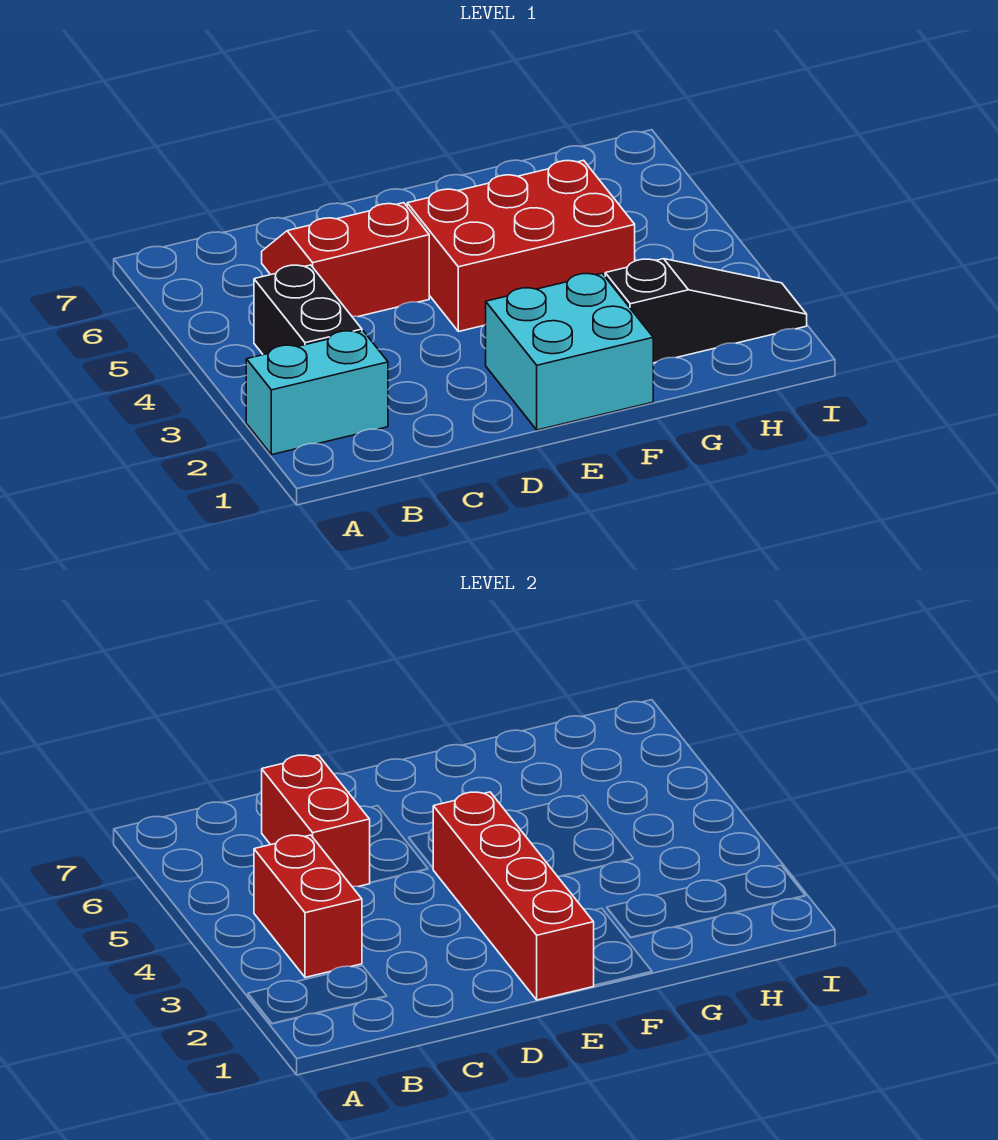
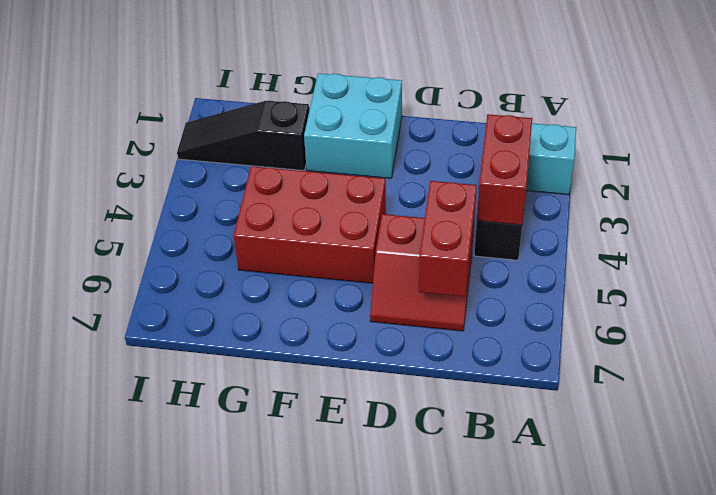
red 1x4 brick [433,792,594,1000] -> none

